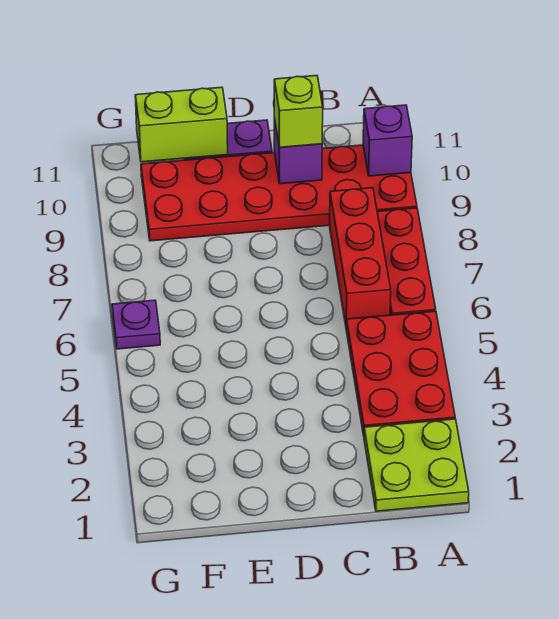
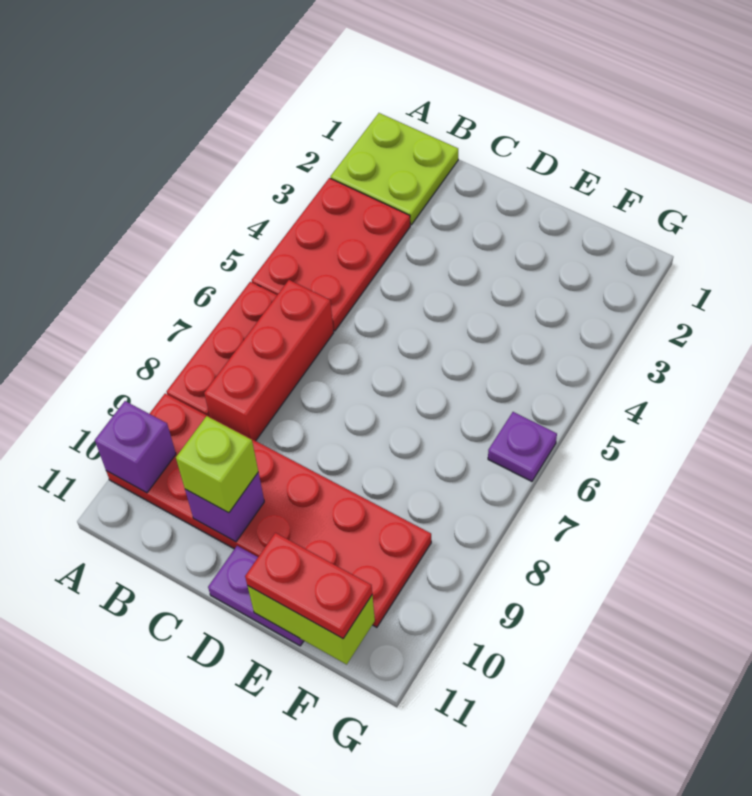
none -> red 1x2 plate [245,533,372,639]

